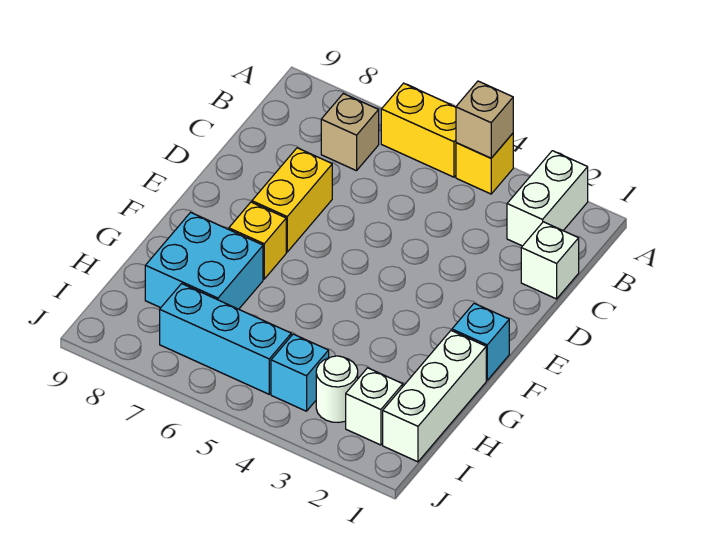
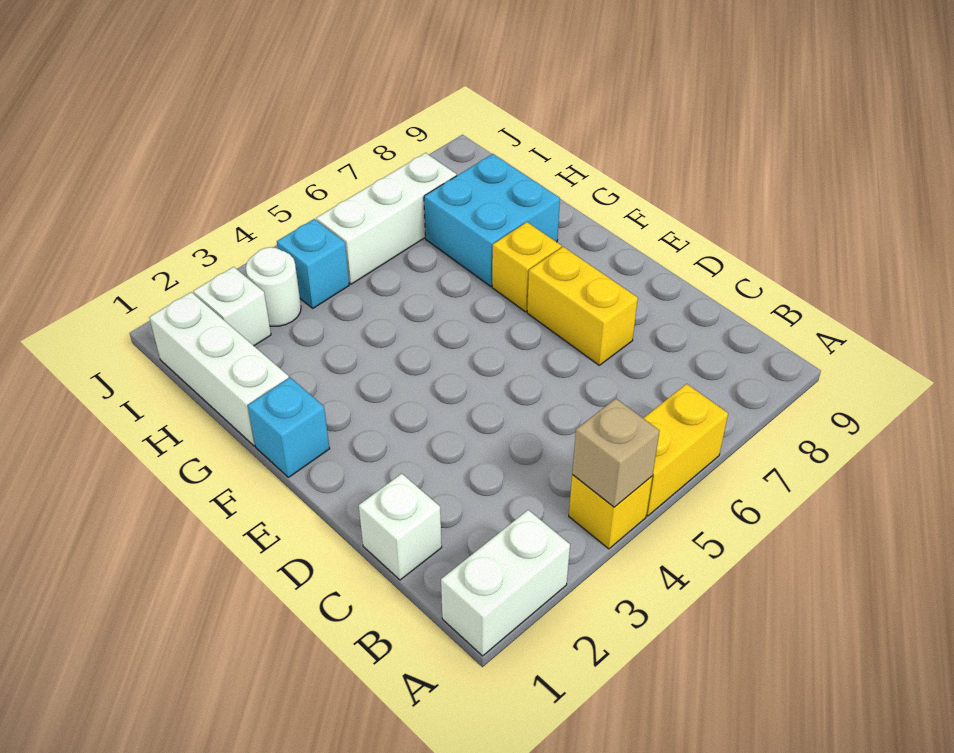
white 1x2 brick [507,151,588,246] -> white 1x2 brick turned to [441,510,570,656]
tan 1x1 brick [321,94,379,171] -> none
cyan 1x3 brick [160,284,291,394] -> white 1x3 brick [316,153,457,284]

